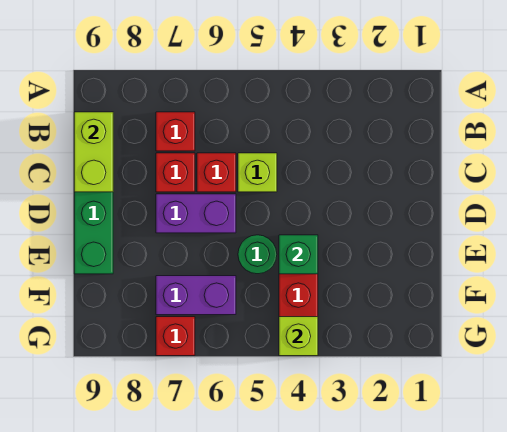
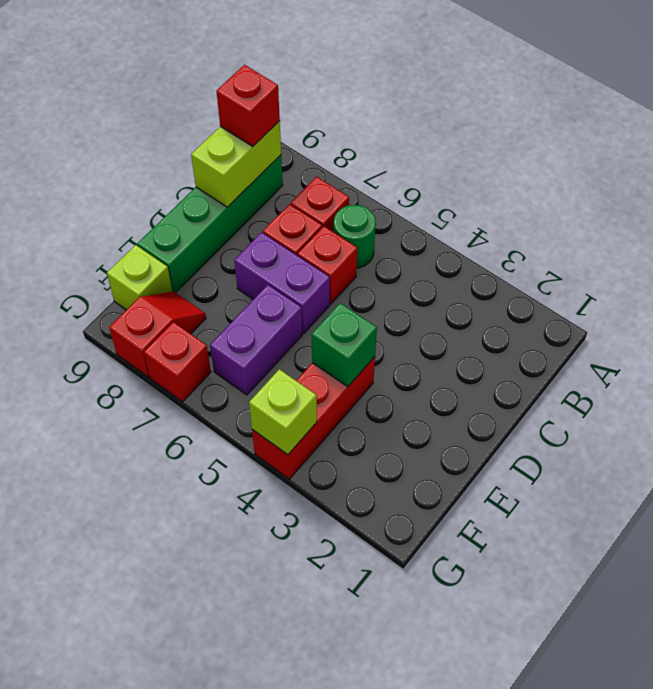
none -> red 1x1 brick [216,65,280,146]
lime 1x1 brick [238,153,277,192] -> lime 1x1 brick moved to [107,245,172,310]
green 1x1 round brick [238,235,277,274] -> green 1x1 round brick moved to [334,205,376,268]
purple 1x2 brick [156,276,236,315] -> purple 1x2 brick turned to [210,285,302,395]
none -> red 1x2 slope [109,291,206,377]

